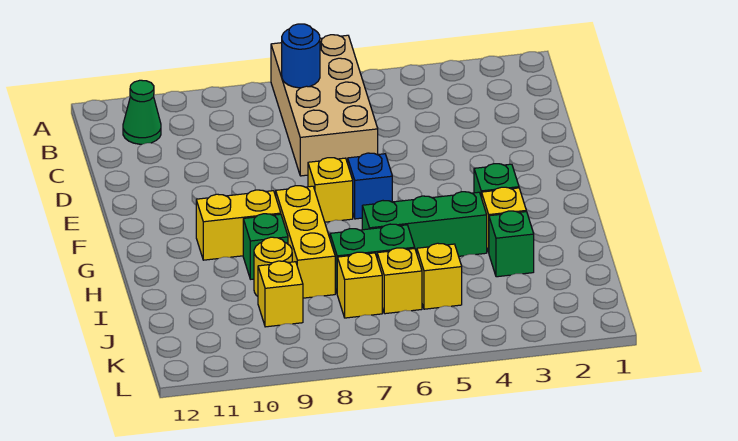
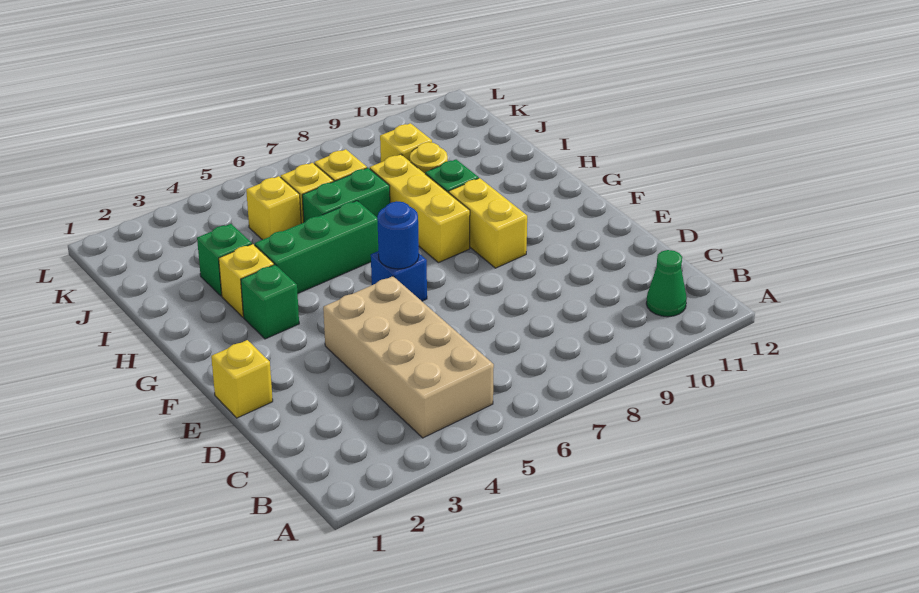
tan 2x4 brick [271,35,378,176] -> tan 2x4 brick moved to [323,276,494,438]
blue 1x1 round brick [282,24,320,88] -> blue 1x1 round brick moved to [377,201,419,269]
yellow 1x1 brick [308,158,353,222] -> yellow 1x1 brick moved to [211,340,273,418]
yellow 1x2 brick [196,190,281,260] -> yellow 1x2 brick turned to [449,178,527,268]

